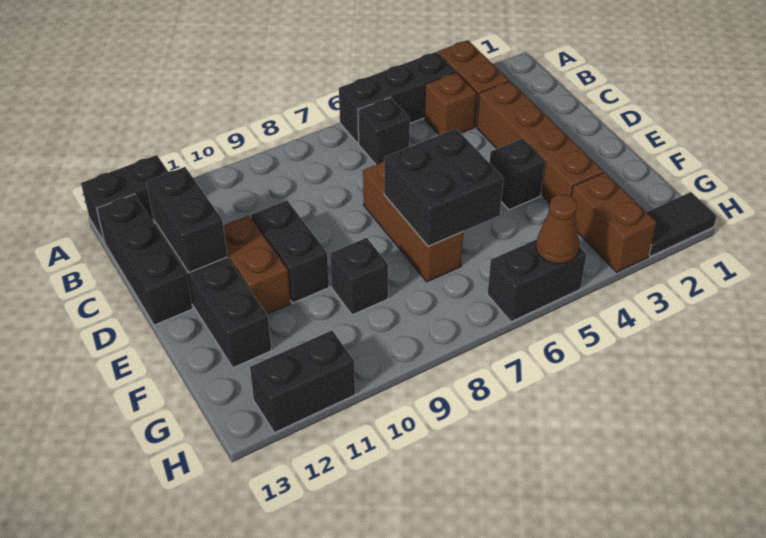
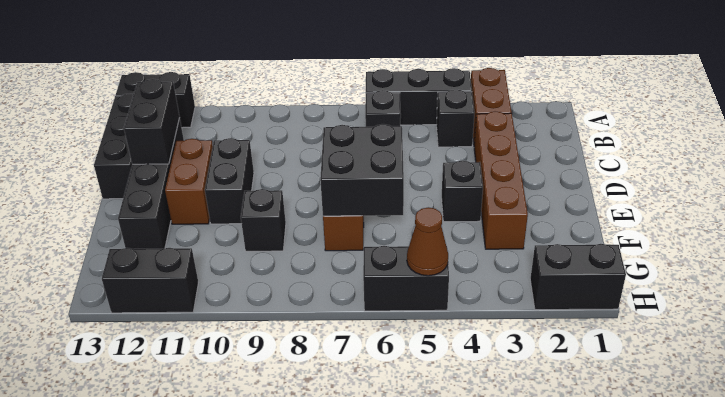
brown 1x1 brick [424,72,477,135] -> black 1x1 brick [437,90,474,147]
brown 1x2 brick [571,172,657,272] -> none
black 1x2 tile [647,192,717,256] -> black 1x2 brick [530,244,626,310]

